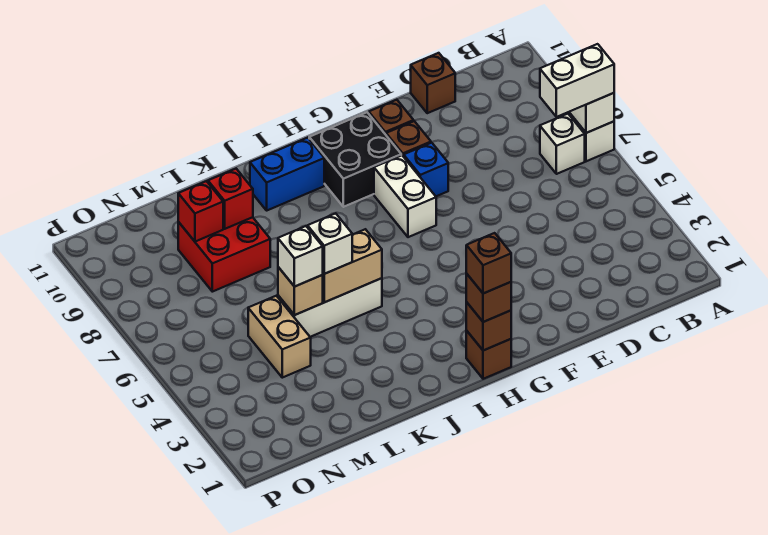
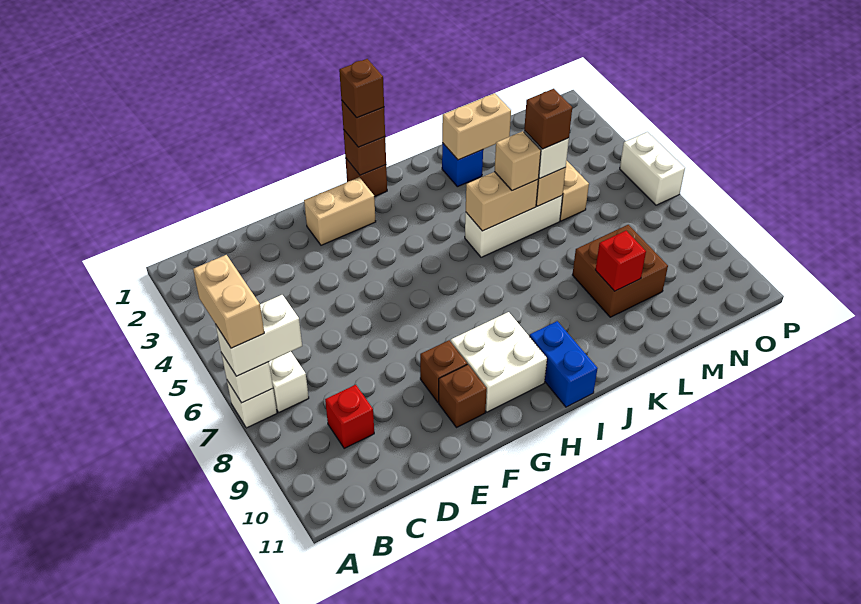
none -> tan 1x2 brick [193,255,264,348]
brown 1x1 brick [411,53,455,113] -> brown 1x1 brick moved to [524,89,572,149]
none -> tan 1x2 brick [304,177,376,245]
blue 1x1 brick [404,143,448,196] -> blue 1x1 brick moved to [442,143,483,187]
white 1x2 brick [374,155,436,237] -> white 1x2 brick moved to [620,132,685,205]
black 2x2 brick [309,112,401,207] -> white 2x2 brick [451,312,547,412]
blue 1x2 brick [250,138,324,210] -> blue 1x2 brick turned to [529,321,598,407]
none -> tan 1x2 brick [442,93,511,160]
white 1x1 brick [308,213,352,274] -> tan 1x1 brick [494,131,541,191]
red 2x2 brick [178,217,270,292] -> brown 2x2 brick [572,225,668,317]
red 1x1 brick [178,181,223,242] -> red 1x1 brick moved to [325,385,374,448]

